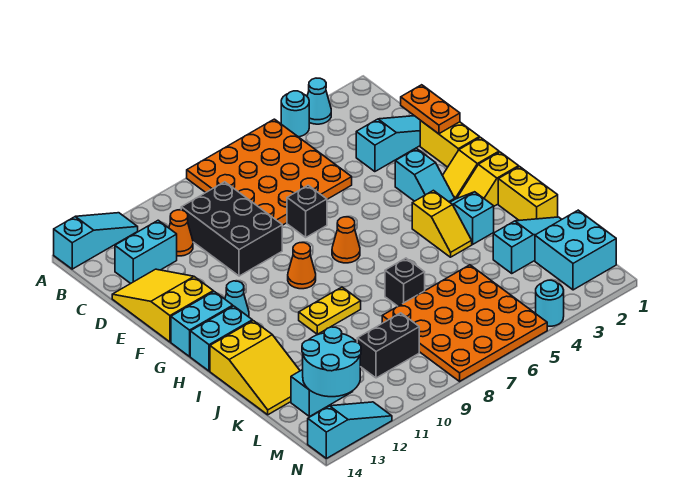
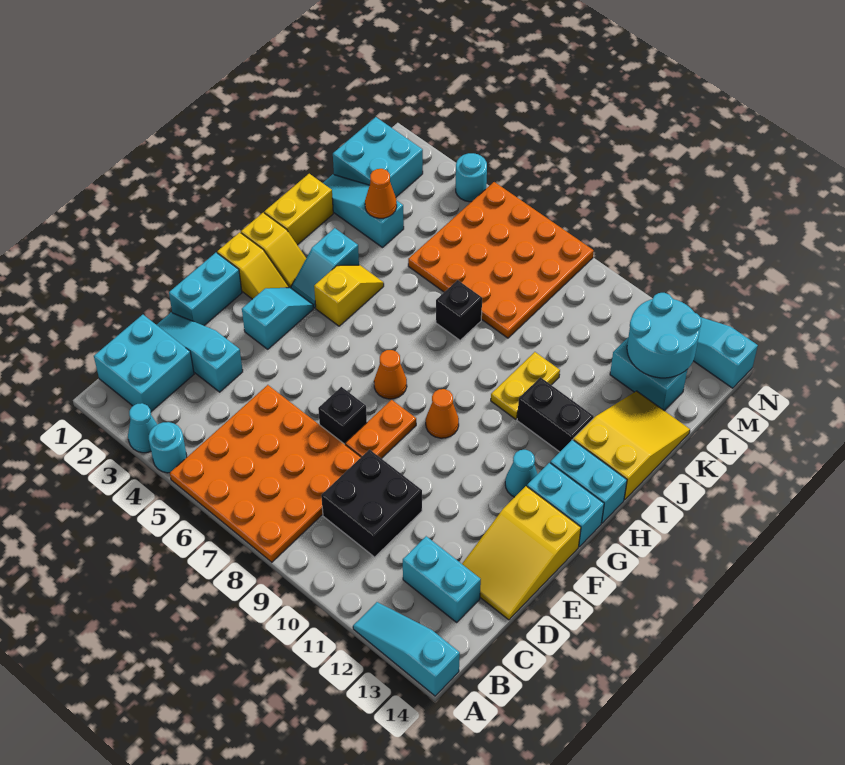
none -> cyan 2x2 brick [94,315,194,412]
black 2x3 brick [181,182,282,276] -> black 2x2 brick [321,450,422,557]
orange 1x1 cone [169,210,193,256] -> orange 1x1 cone moved to [365,169,397,218]
orange 1x2 plate [401,85,460,134] -> orange 1x2 plate moved to [345,400,416,459]
yellow 1x2 brick [420,121,480,167] -> cyan 1x2 brick [169,253,242,326]
yellow 1x2 plate [299,287,361,334] -> yellow 1x2 plate turned to [491,352,560,419]
black 1x2 brick [357,313,419,378] -> black 1x2 brick moved to [517,377,594,452]

